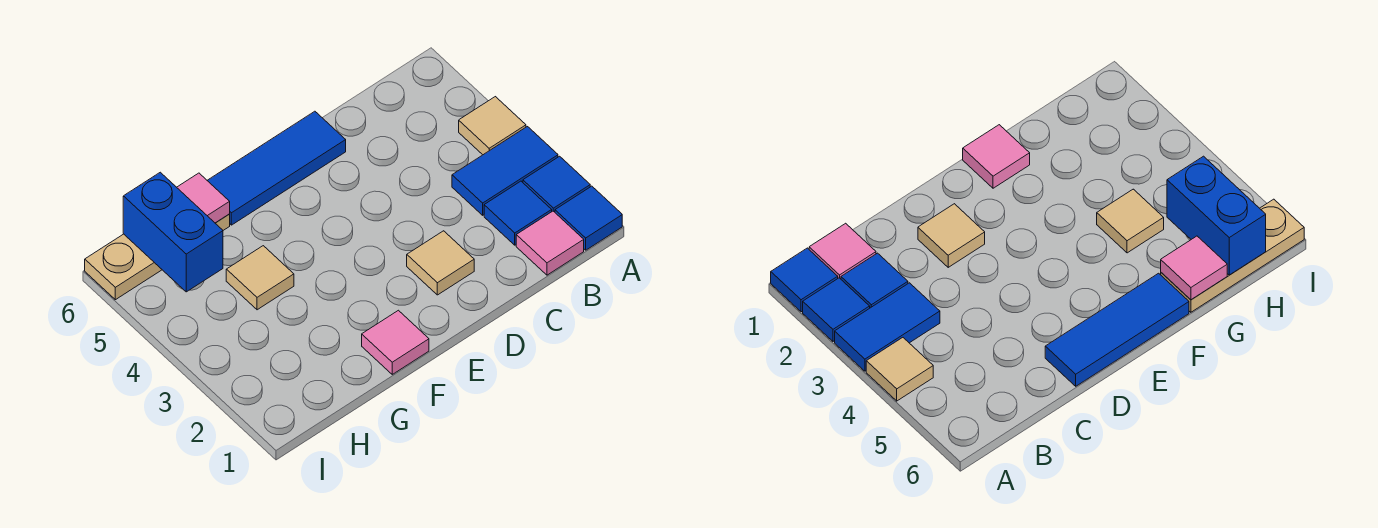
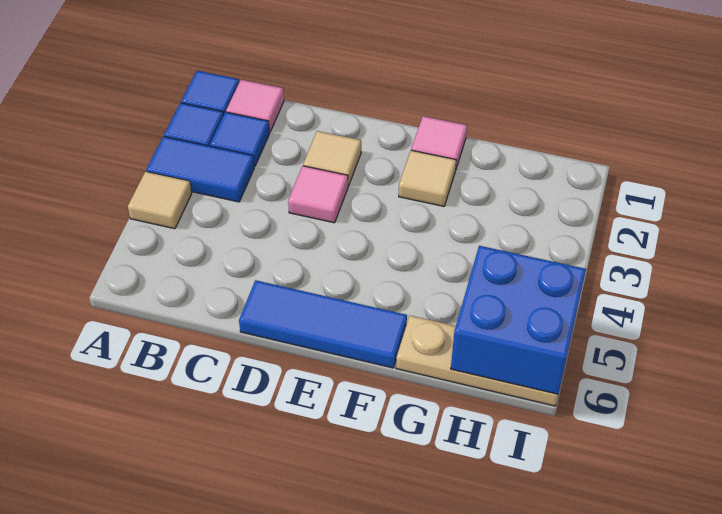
tan 1x1 tile [226,246,294,310] -> tan 1x1 tile moved to [399,150,456,206]
pink 1x1 tile [177,173,230,223] -> pink 1x1 tile moved to [288,166,348,223]
blue 1x2 brick [123,172,223,292] -> blue 2x2 brick [451,246,586,394]

